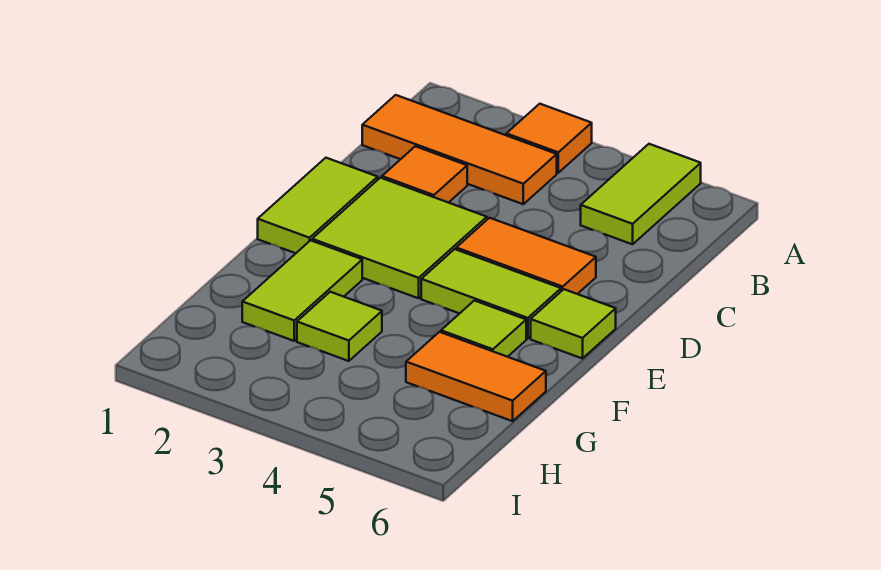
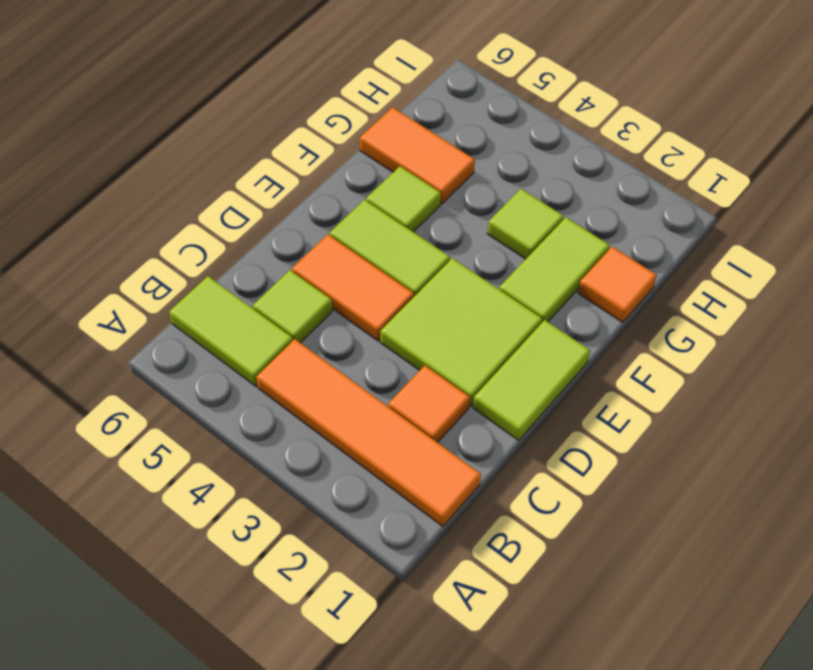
orange 1x1 tile [506,104,592,173] -> orange 1x1 tile moved to [578,247,657,322]
lime 1x2 tile [581,144,701,244] -> lime 1x2 tile turned to [169,276,293,386]
orange 1x3 tile [362,95,557,204] -> orange 1x4 tile [256,339,481,526]
lime 1x1 tile [531,289,616,359] -> lime 1x1 tile moved to [253,270,332,343]

